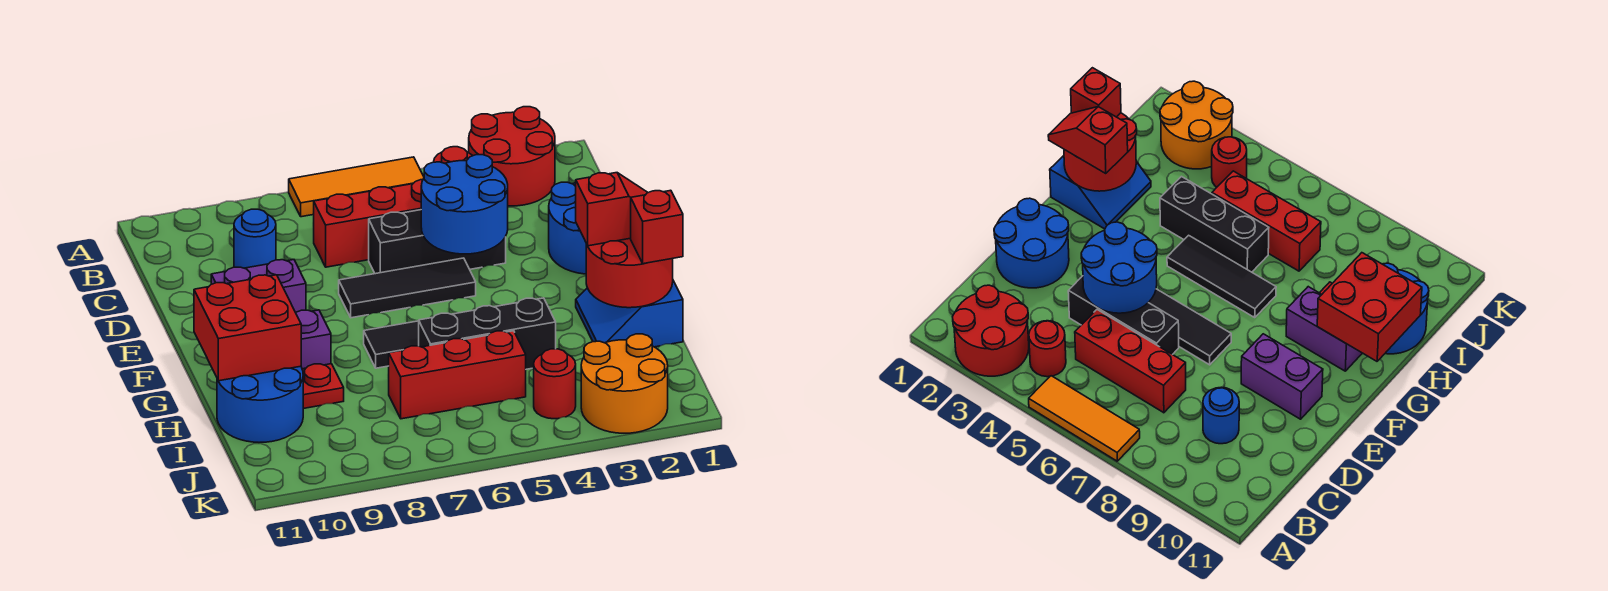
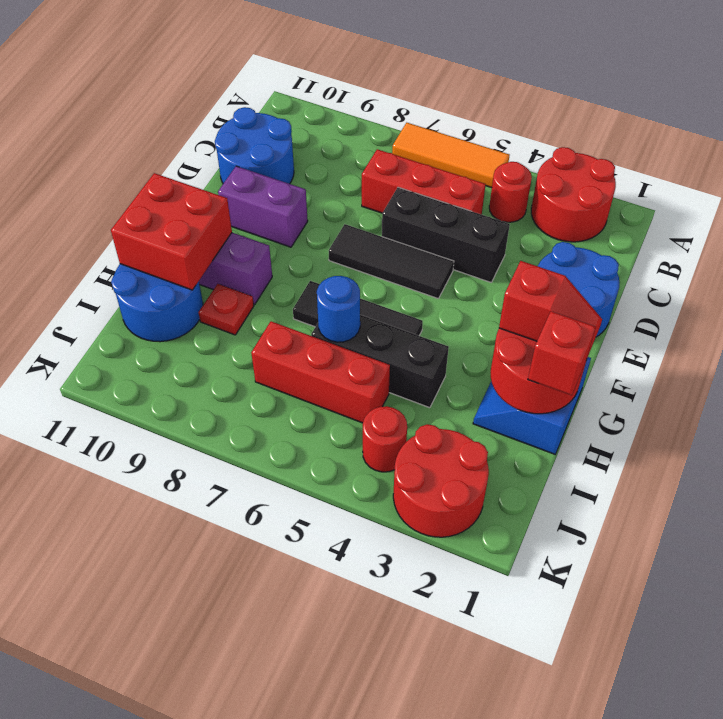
blue 1x1 round brick [234,209,276,268] -> blue 1x1 round brick moved to [317,276,360,342]
blue 2x2 round brick [421,155,508,254] -> blue 2x2 round brick moved to [215,107,294,184]
orange 2x2 round brick [581,334,668,433] -> red 2x2 round brick [393,424,489,537]

